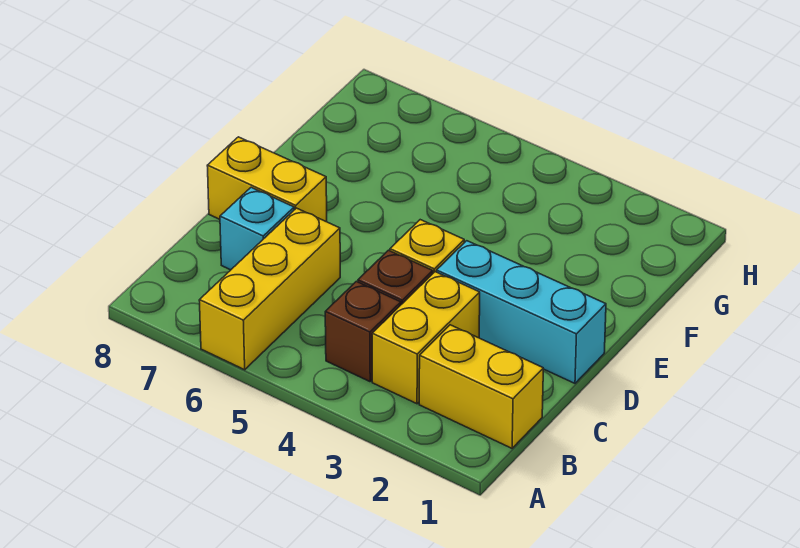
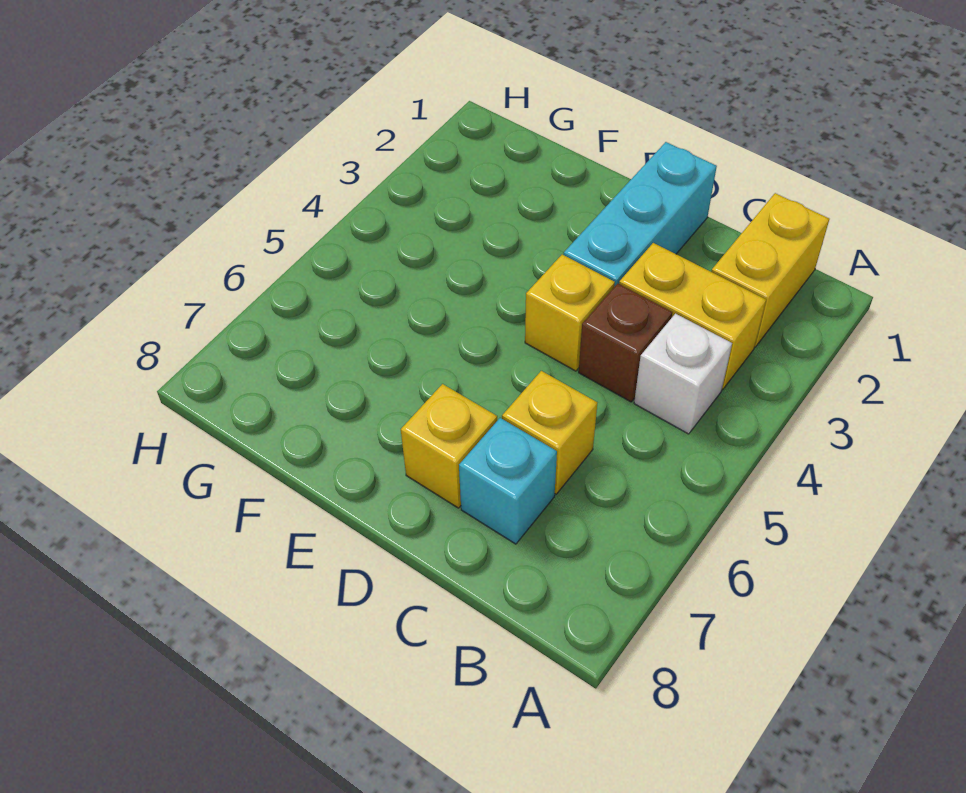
yellow 1x3 brick [199,208,340,370] -> yellow 1x1 brick [502,371,597,494]
brown 1x1 brick [325,281,401,382] -> white 1x1 brick [634,314,732,434]
yellow 1x2 brick [207,137,327,222] -> yellow 1x1 brick [401,384,497,508]

